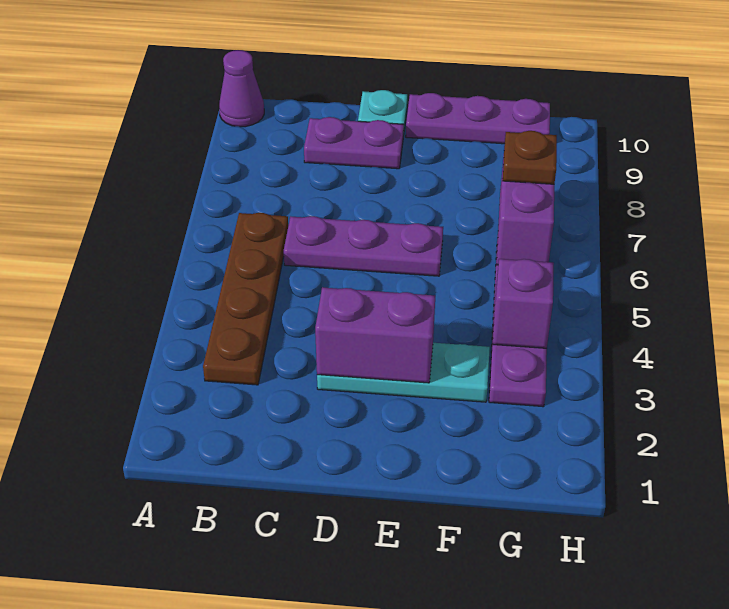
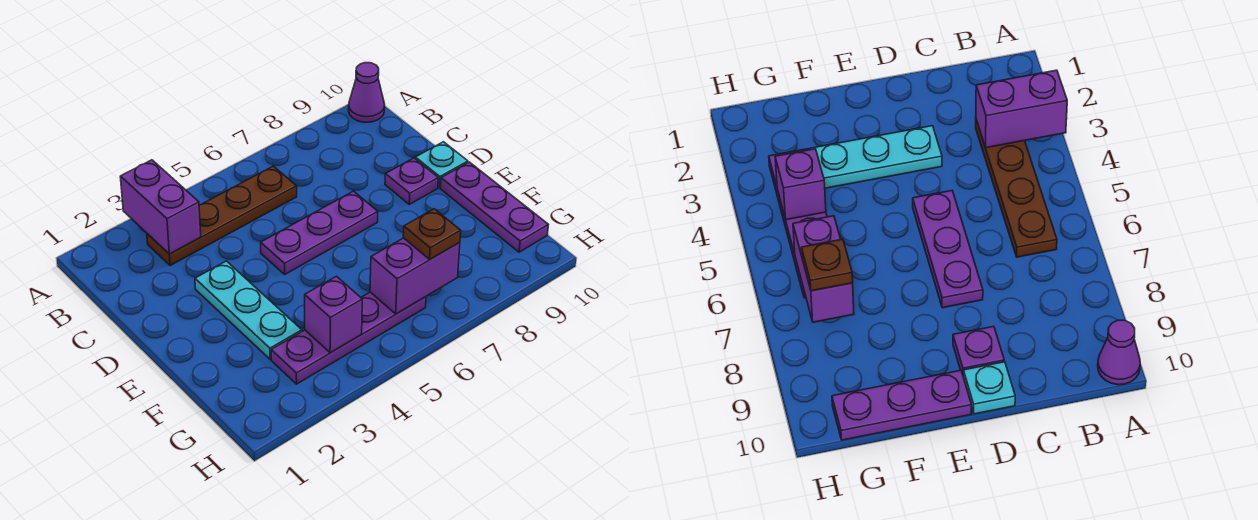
purple 1x3 plate [284,216,443,276] -> purple 1x3 plate turned to [261,191,378,274]
purple 1x2 plate [304,117,404,169] -> purple 1x1 plate [385,158,438,204]
purple 1x2 brick [315,287,435,383] -> purple 1x2 brick moved to [120,160,201,254]

